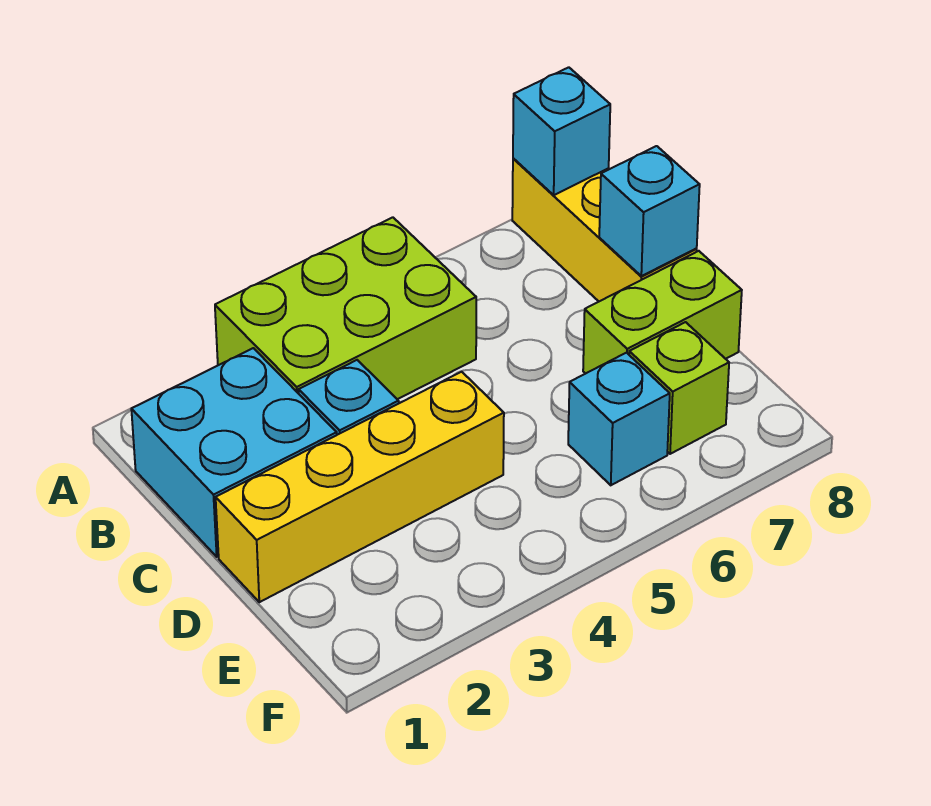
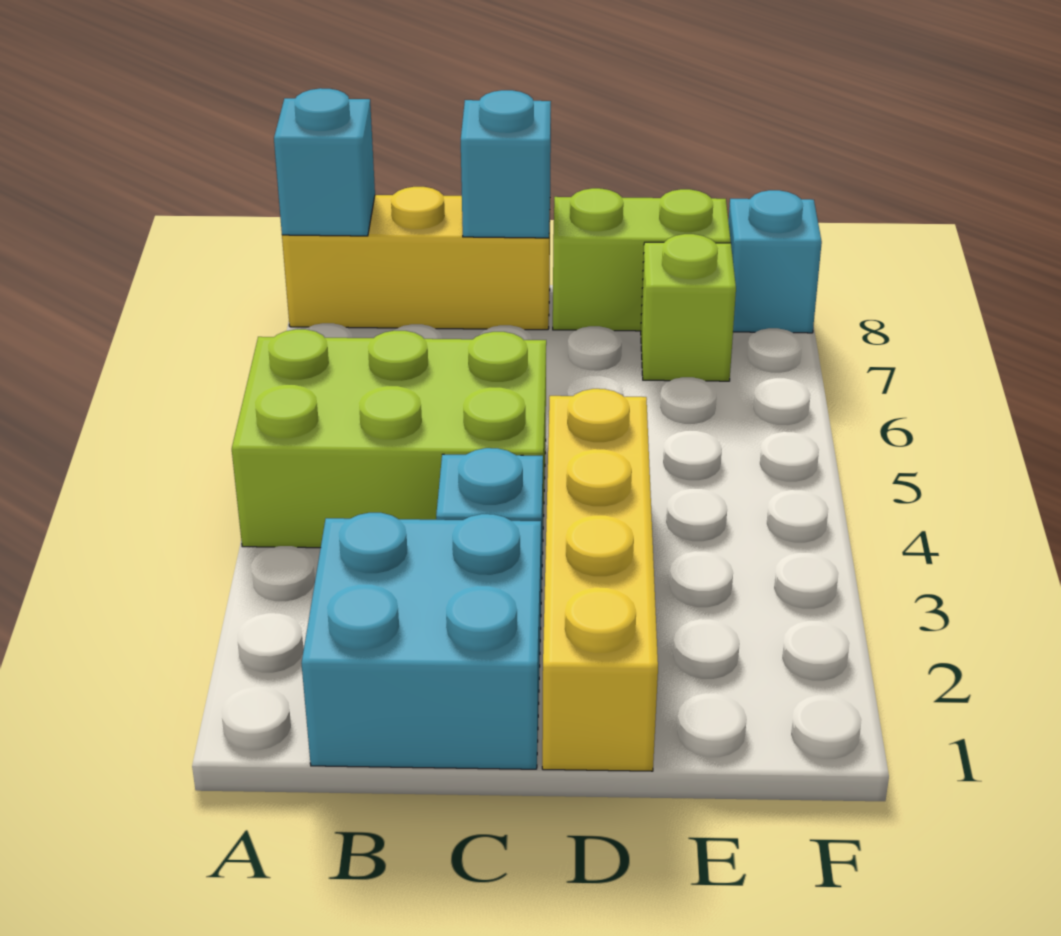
lime 2x3 brick [215,217,476,399] -> lime 2x3 brick turned to [232,329,546,548]
lime 1x2 brick [583,251,742,374] -> lime 1x2 brick turned to [553,188,731,331]
cyan 1x1 brick [568,353,670,485] -> cyan 1x1 brick moved to [729,190,822,333]

